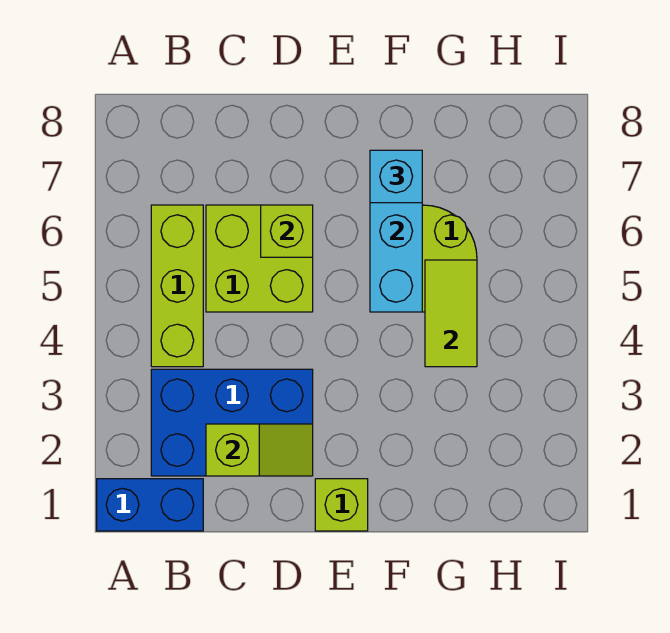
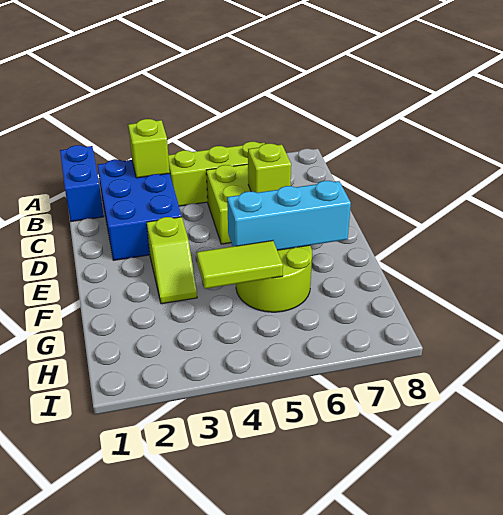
lime 1x2 slope [206,424,313,476] -> lime 1x2 slope moved to [147,217,197,304]
lime 1x1 brick [315,479,368,531] -> lime 1x1 brick moved to [128,119,170,178]
cyan 1x1 brick [370,150,422,203] -> none

